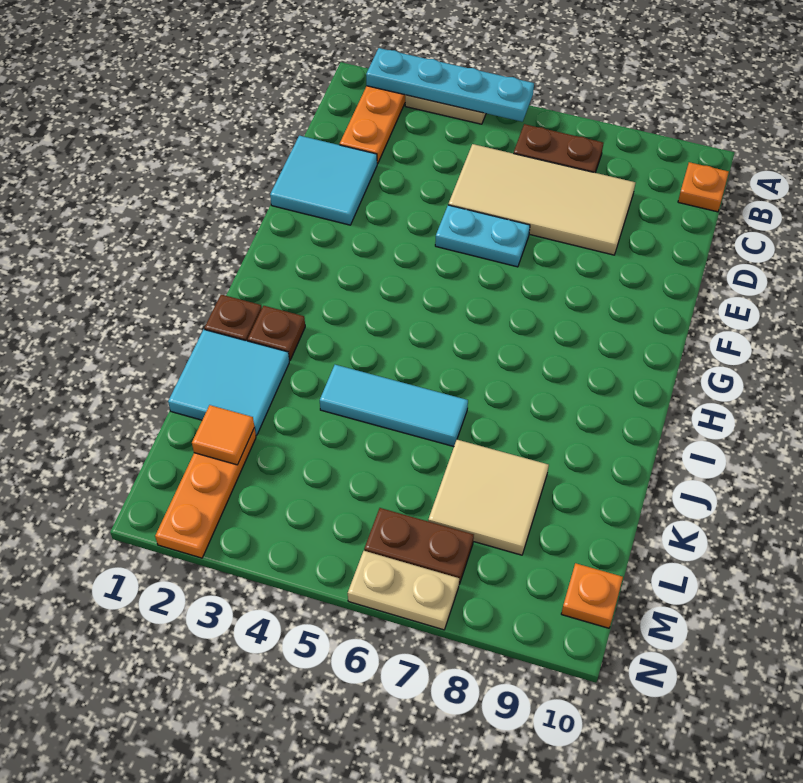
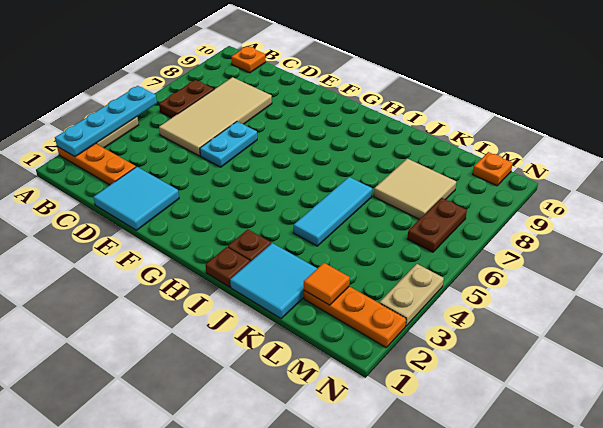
tan 1x2 plate [348,551,459,630] -> tan 1x2 plate moved to [380,264,444,326]

